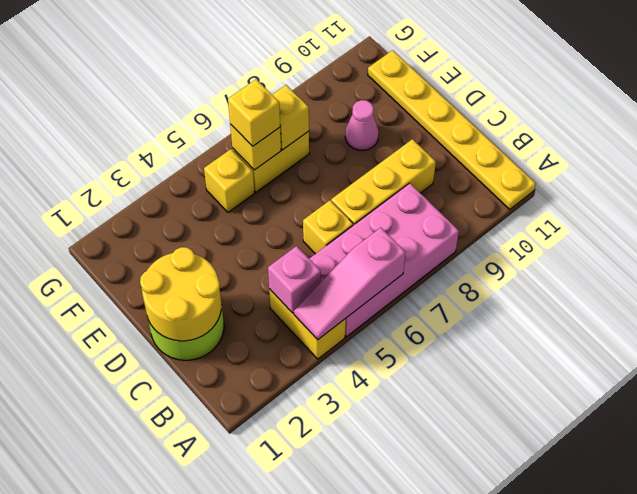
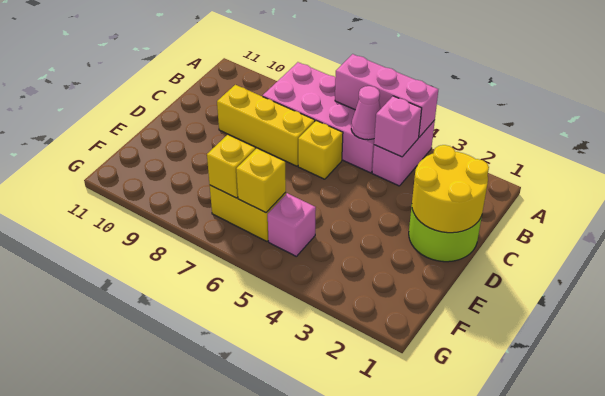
yellow 1x2 brick [269,289,346,359] -> pink 1x2 brick [372,120,435,186]
pink 1x3 slope [294,228,405,340] -> pink 1x3 brick [335,54,438,137]
yellow 1x6 plate [368,50,536,209] -> none
pink 1x1 cone [345,100,379,151] -> pink 1x1 cone moved to [351,86,380,140]
yellow 1x1 brick [204,149,255,212] -> pink 1x1 brick [268,193,316,256]
yellow 1x1 brick [228,79,280,146] -> none

